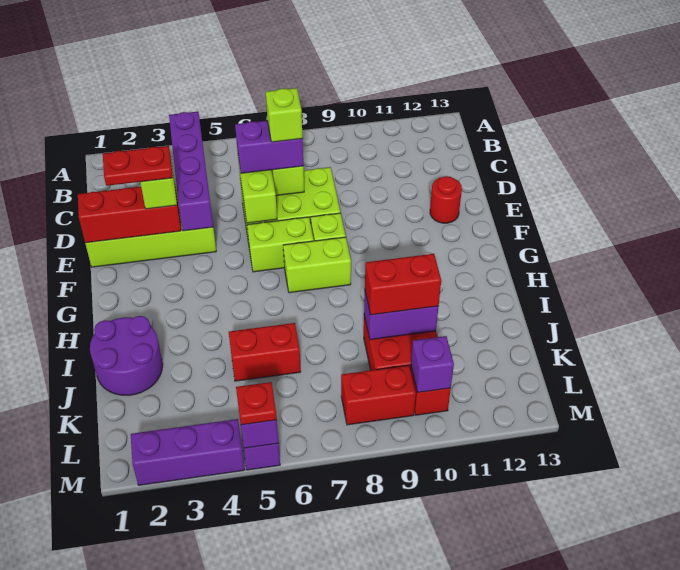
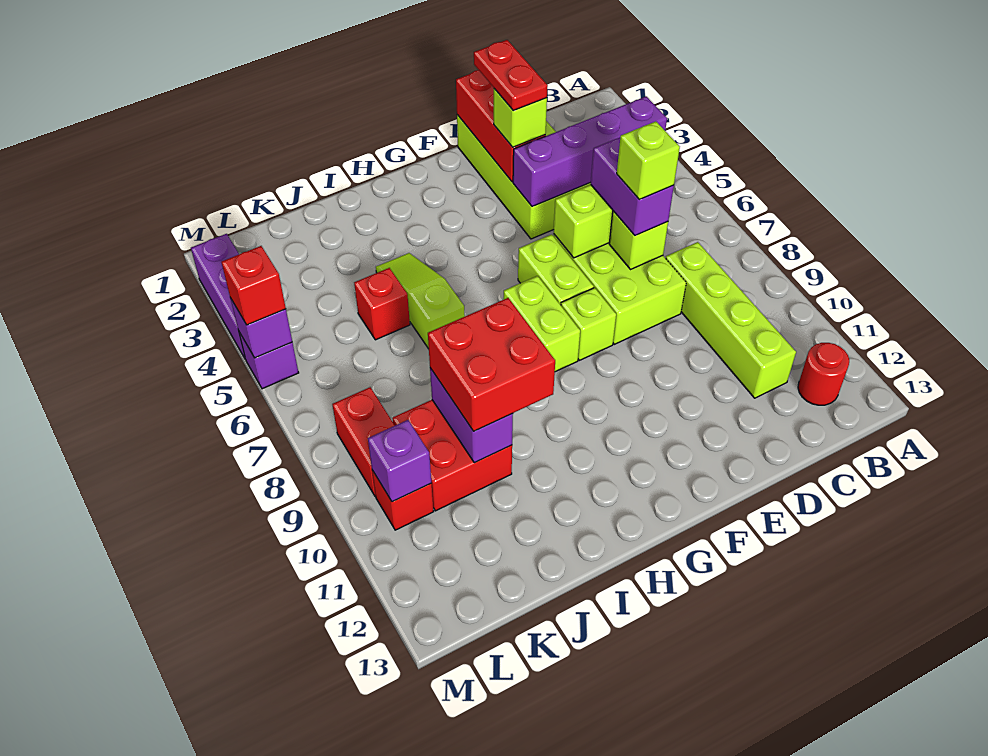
none -> lime 1x4 brick [666,242,796,398]
red 1x1 round brick [430,176,462,223] -> red 1x1 round brick moved to [798,343,849,405]
purple 2x2 round brick [90,316,163,395] -> none
none -> lime 1x3 slope [376,253,465,349]
red 1x2 brick [229,323,301,381] -> red 1x1 brick [354,268,410,340]
red 1x2 brick [365,254,441,315] -> red 2x2 brick [428,298,555,431]
red 1x1 plate [236,382,277,425] -> red 1x1 brick [222,246,286,325]

